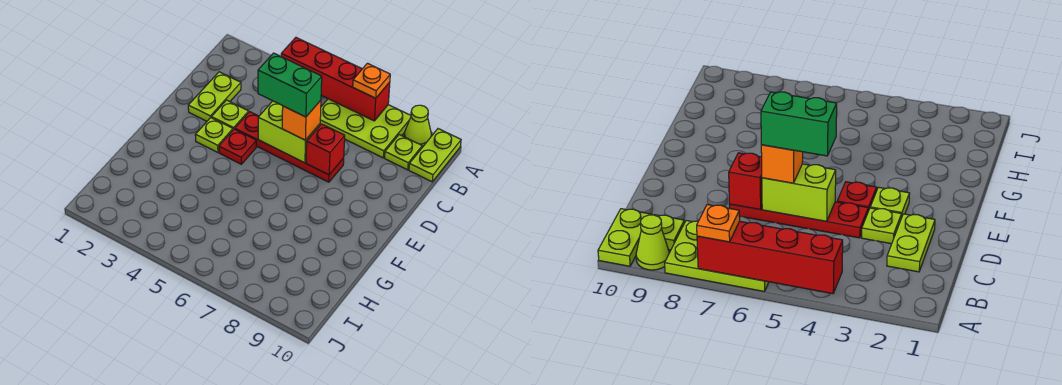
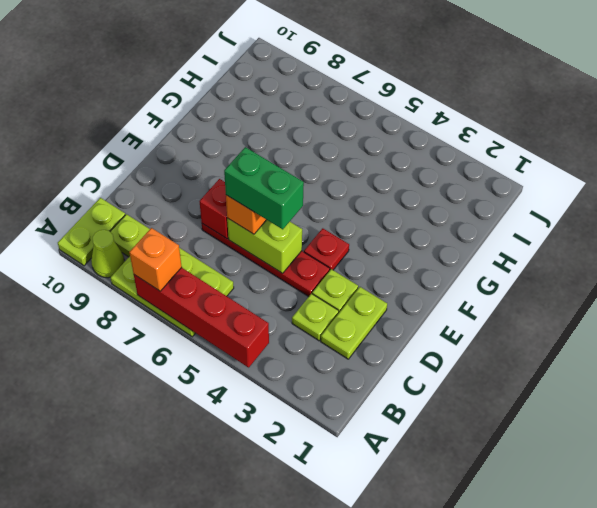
orange 1x1 plate [353,63,390,98] -> orange 1x1 brick [129,228,182,291]
lime 1x1 plate [195,118,233,152] -> lime 1x1 plate moved to [292,294,339,341]

